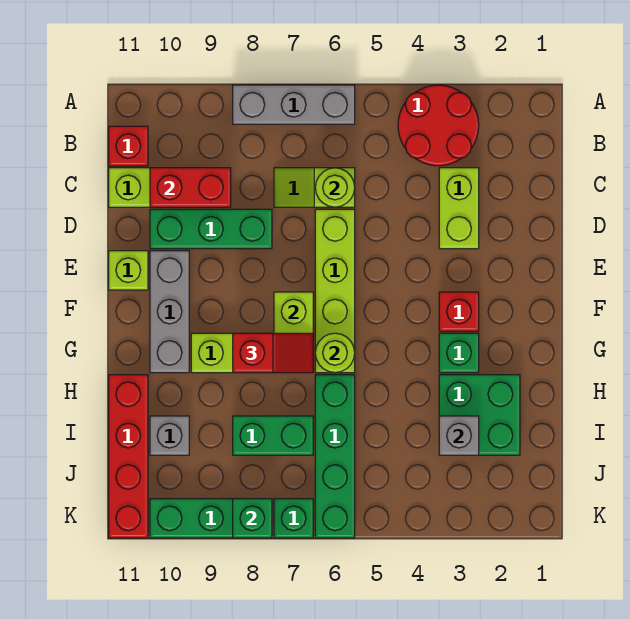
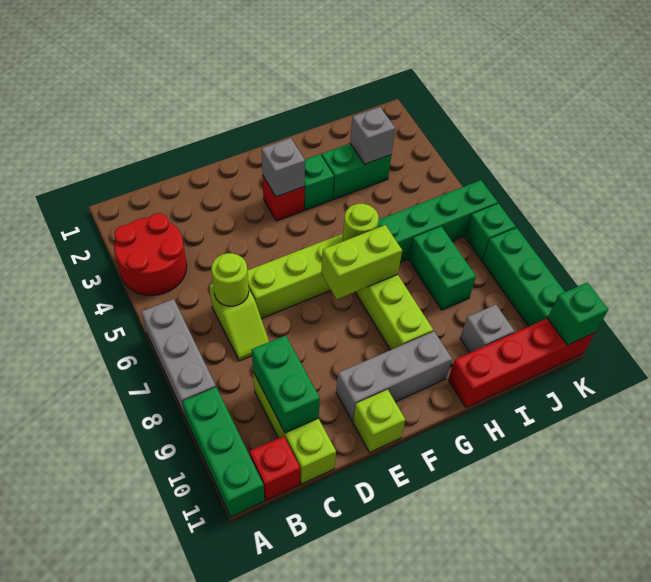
lime 1x2 brick [439,168,479,249] -> none
red 1x2 brick [150,168,231,207] -> green 1x2 brick [252,335,320,433]
green 1x3 brick [150,209,272,249] -> green 1x3 brick moved to [182,387,265,517]
none -> grey 1x1 brick [262,138,305,197]
red 1x2 slope [233,333,313,373] -> none
green 2x2 brick [439,375,520,455] -> green 1x2 brick [321,144,391,199]
green 1x1 brick [233,499,272,538] -> green 1x1 brick moved to [548,282,608,345]

